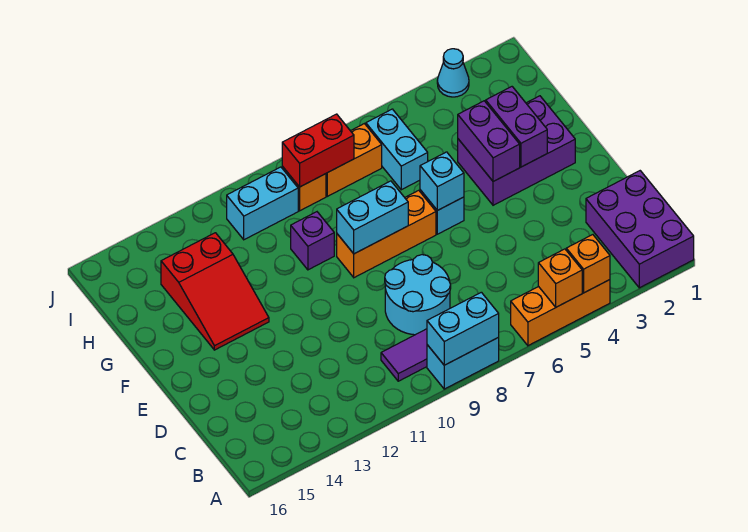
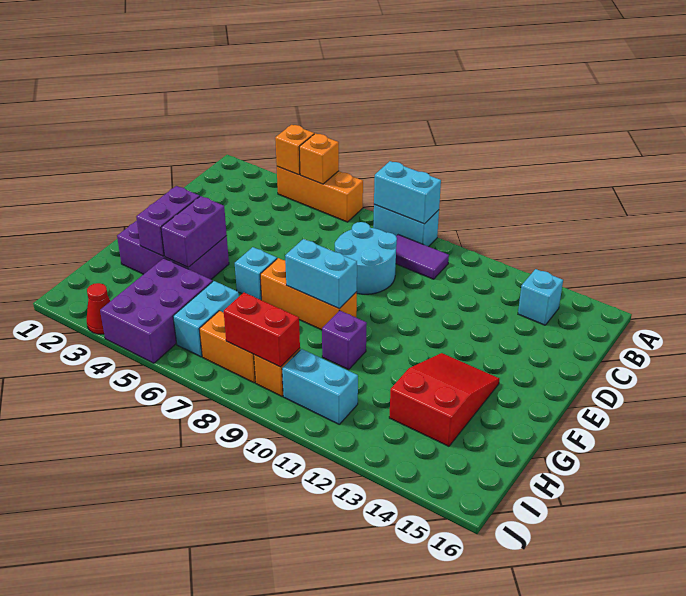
purple 2x3 brick [586,171,694,288] -> purple 2x3 brick moved to [100,258,213,363]
cyan 1x1 brick [420,152,464,211] -> cyan 1x1 brick moved to [518,269,563,325]
cyan 1x1 cone [437,49,469,97] -> red 1x1 cone [87,283,110,334]

